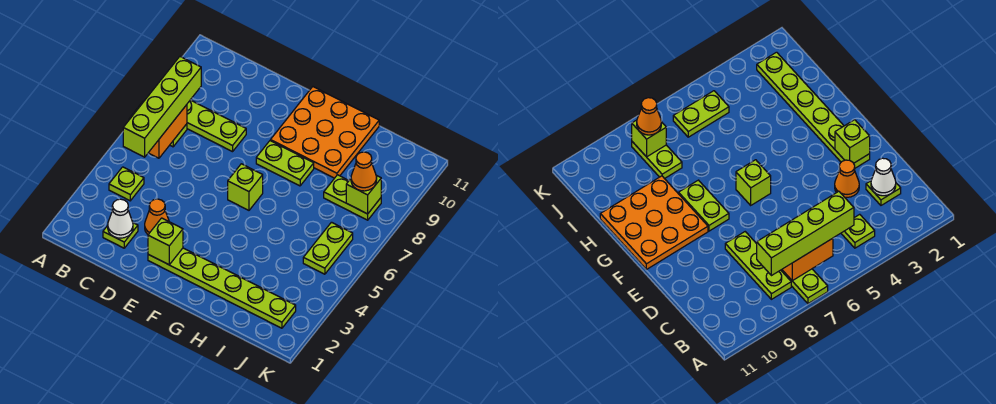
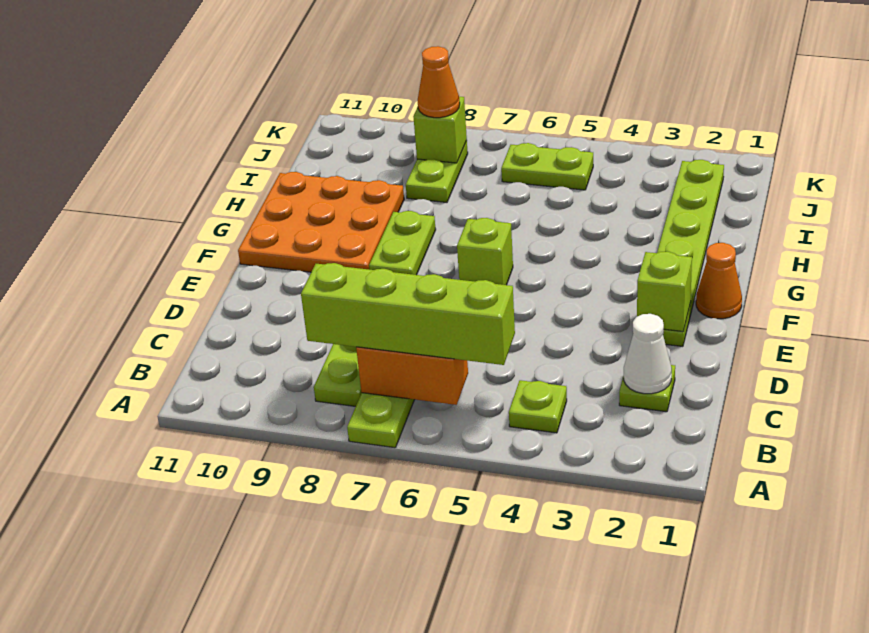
orange 1x1 cone [145,199,169,234] -> orange 1x1 cone moved to [696,243,742,319]

